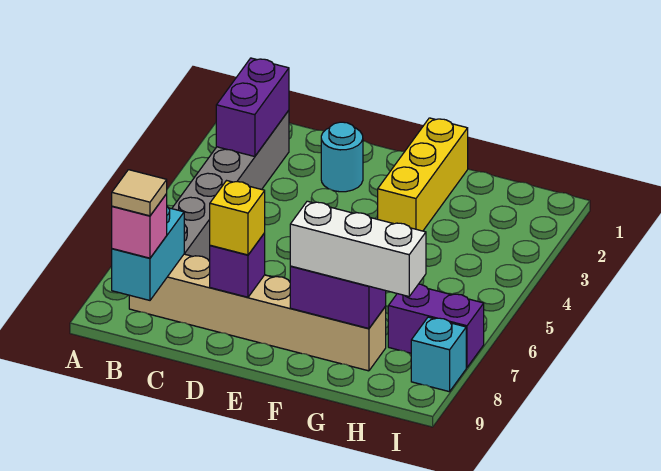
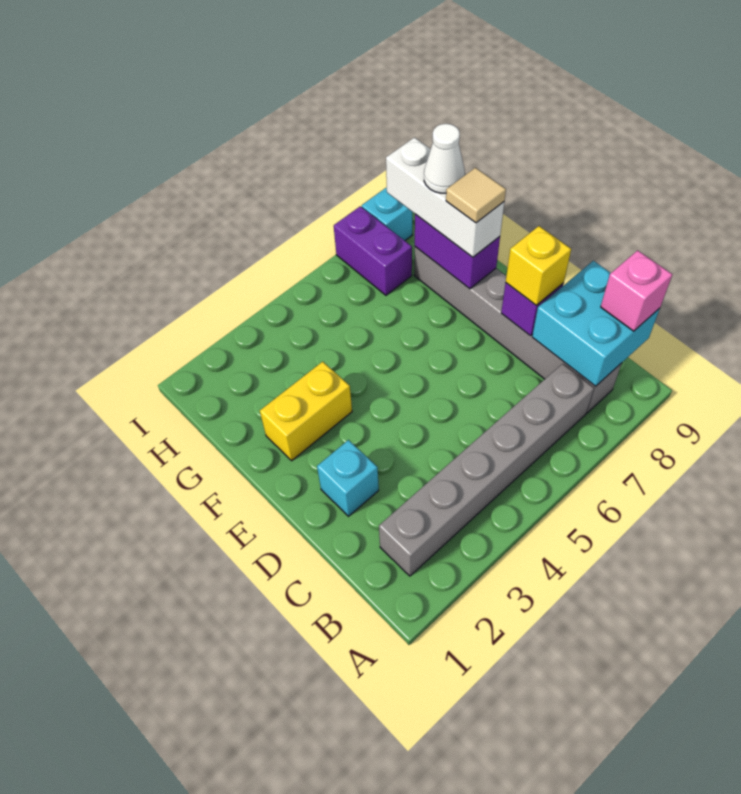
purple 1x2 brick [216,58,289,157] -> none
tan 1x6 brick [129,254,386,371] -> grey 1x6 brick [414,247,622,413]
cyan 1x2 brick [112,207,184,300] -> cyan 2x2 brick [532,261,660,386]
tan 1x1 tile [112,170,167,216] -> tan 1x1 tile moved to [446,168,506,223]
cyan 1x1 round brick [321,122,363,192] -> cyan 1x1 brick [317,440,379,516]
yellow 1x3 brick [378,118,468,231] -> yellow 1x2 brick [260,362,352,461]
none -> white 1x1 cone [424,124,465,193]

